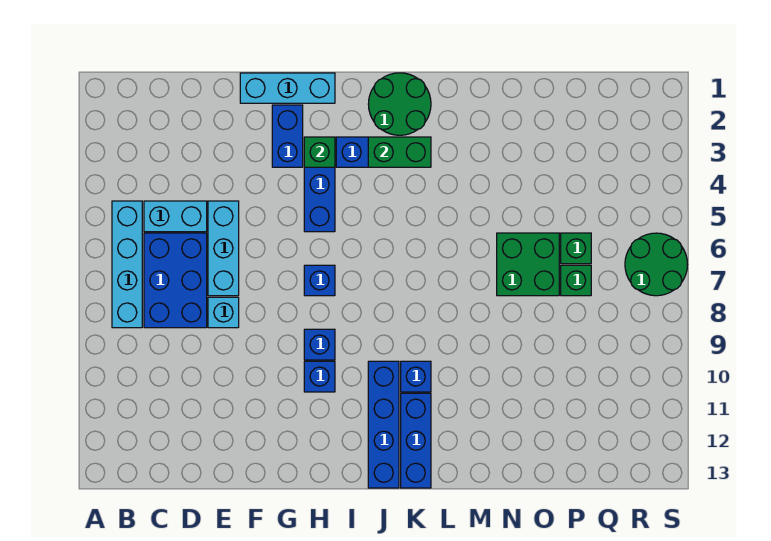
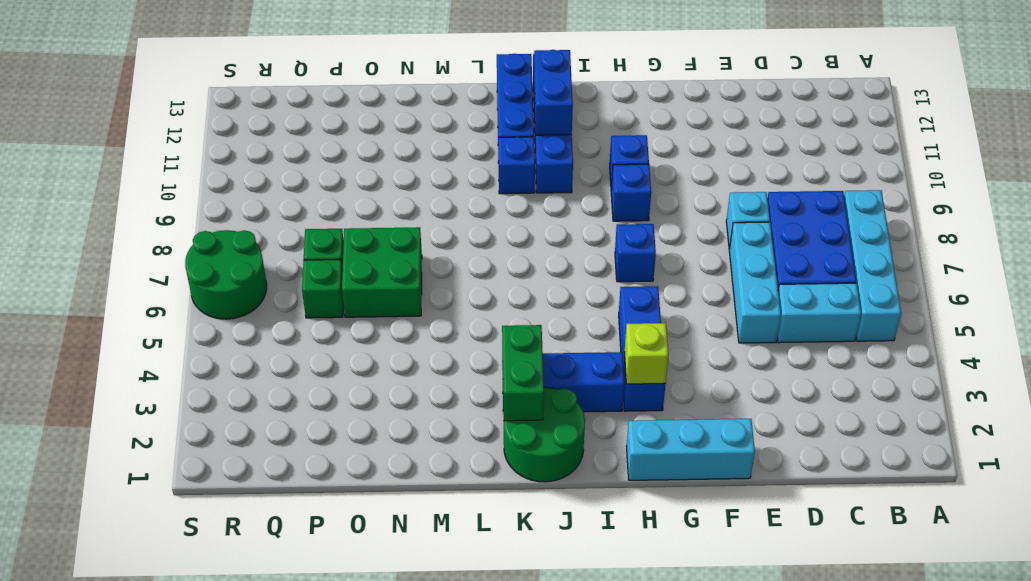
blue 1x2 brick [272,105,303,167] -> blue 1x2 brick moved to [534,50,573,135]
green 1x1 brick [304,137,335,167] -> lime 1x1 brick [624,323,668,384]
green 1x2 brick [368,137,431,167] -> green 1x2 brick turned to [502,325,544,421]

